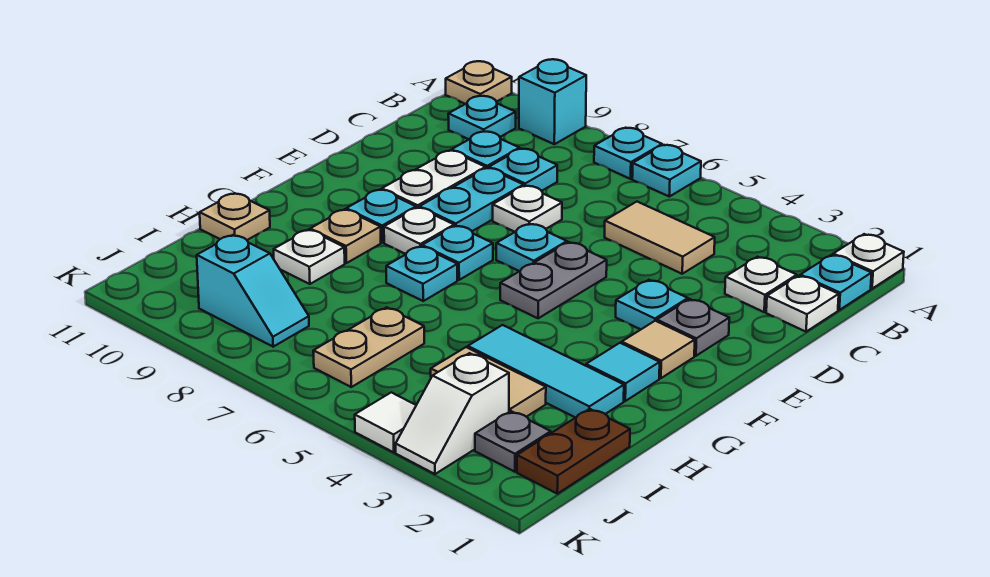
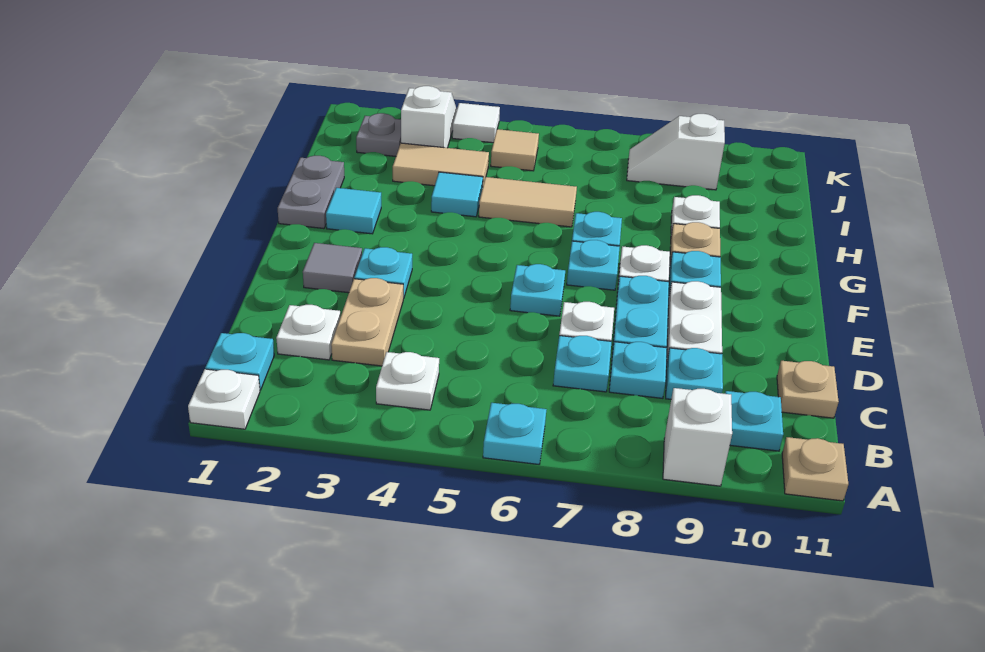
cyan 1x1 plate [594,128,662,179] -> cyan 1x1 plate moved to [553,336,612,392]
cyan 1x1 brick [519,59,586,144] -> white 1x1 brick [663,388,732,486]
white 1x1 plate [766,276,839,332] -> white 1x1 plate moved to [376,352,439,410]
tan 1x2 tile [605,202,715,274] -> tan 1x2 tile moved to [479,177,577,227]
grey 1x1 plate [657,299,729,356] -> grey 1x1 tile [303,243,362,293]
grey 1x2 plate [500,242,607,318] -> grey 1x2 plate moved to [278,156,344,229]
tan 1x1 tile [622,321,695,378] -> tan 1x1 tile moved to [491,129,539,171]
cyan 1x3 tile [468,325,624,418] -> cyan 1x1 tile [431,172,483,217]
tan 1x1 plate [200,193,270,240] -> tan 1x1 plate moved to [777,361,839,418]
brown 1x2 plate [517,409,630,494] -> none
tan 1x2 plate [313,307,424,387] -> tan 1x2 plate moved to [331,278,404,366]
cyan 1x2 slope [197,235,309,347] -> white 1x2 slope [627,114,725,190]

